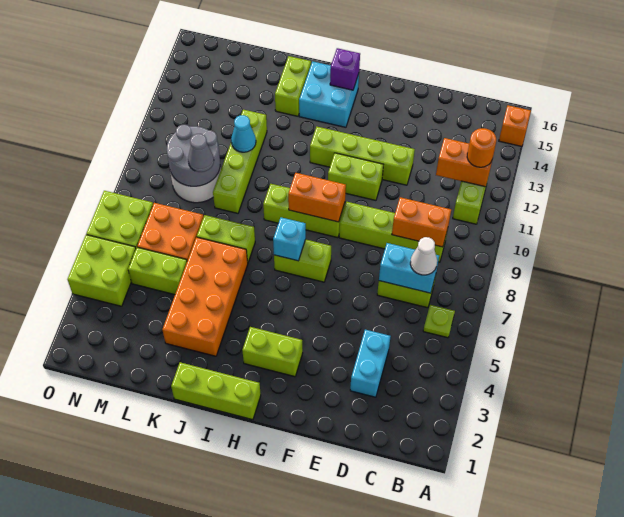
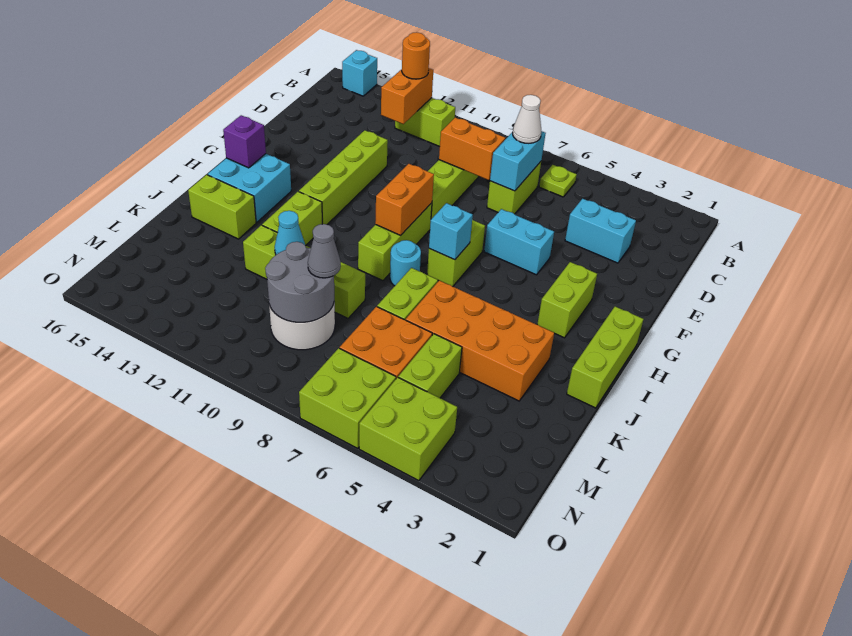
orange 1x1 brick [499,105,531,146] -> cyan 1x1 brick [342,50,377,96]
orange 1x2 brick [392,197,451,247] -> orange 1x2 brick turned to [439,118,505,180]
none -> cyan 1x2 brick [484,209,554,275]
lime 1x2 brick [328,153,383,200] -> lime 1x2 brick moved to [262,192,322,246]
none -> cyan 1x1 round brick [390,240,421,286]

